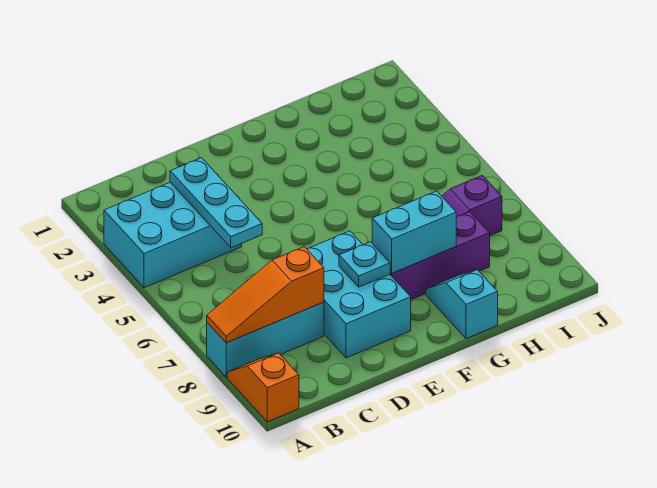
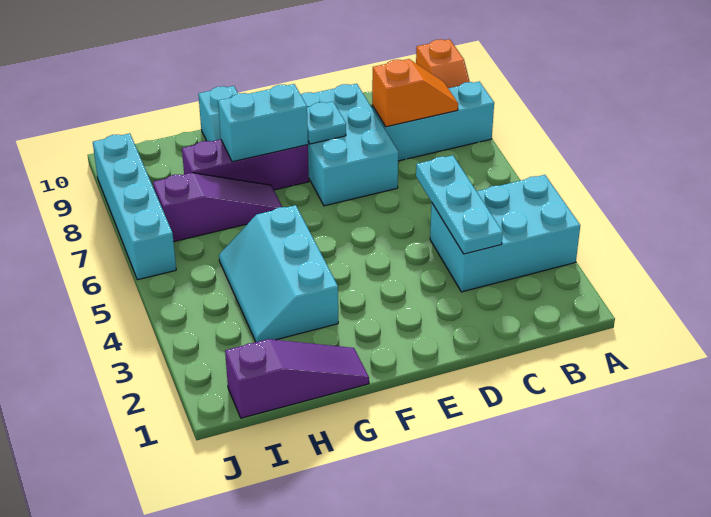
orange 1x3 slope [207,247,324,343] -> orange 1x2 slope [372,59,458,127]
none -> purple 1x3 slope [225,339,369,418]
none -> cyan 2x3 slope [219,205,338,342]
none -> cyan 1x4 brick [93,133,176,280]

